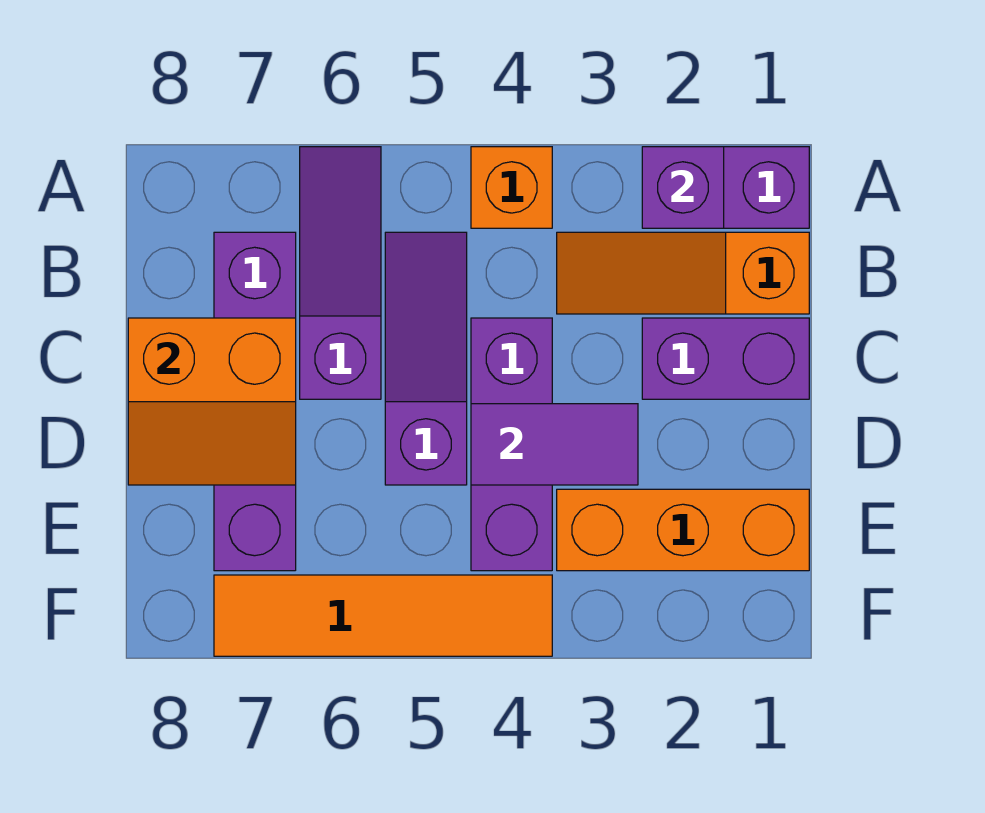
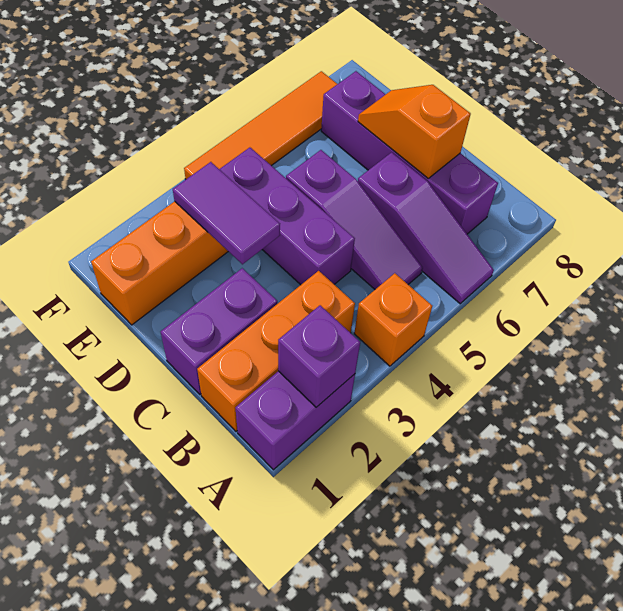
orange 1x3 slope [557,232,809,314] -> orange 1x3 brick [197,271,355,431]
orange 2x2 slope [128,318,296,485] -> orange 1x2 slope [358,85,471,178]
purple 1x2 tile [471,404,638,485] -> purple 1x2 tile turned to [173,162,280,264]

